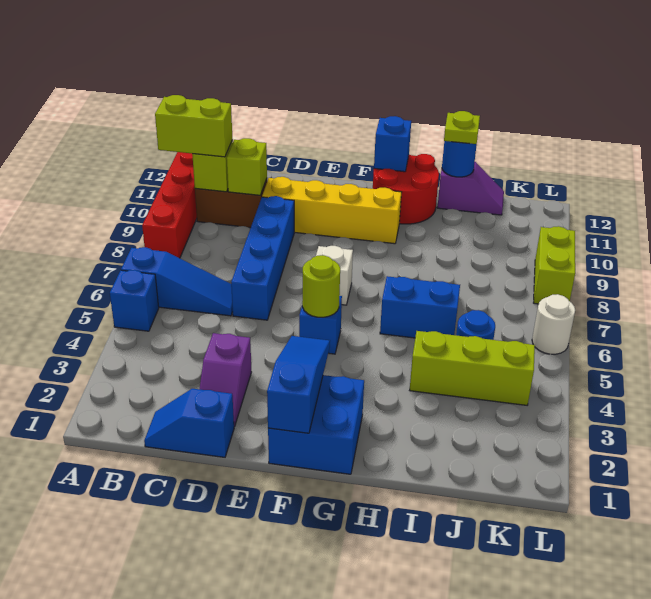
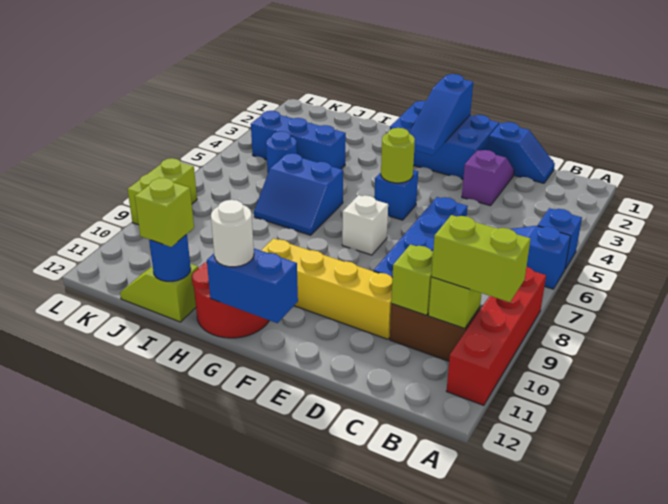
blue 2x2 brick [268,375,364,474] -> blue 2x3 brick [390,101,499,179]
blue 1x1 brick [374,116,411,172] -> blue 1x2 brick [207,249,298,323]
lime 1x3 brick [410,331,535,405] -> blue 1x3 brick [251,111,346,169]
purple 1x2 slope [437,162,504,215] -> lime 1x2 slope [120,263,198,322]
lime 1x1 plate [444,111,480,144] -> lime 1x1 brick [135,178,194,247]
white 1x1 round brick [532,294,575,354] -> white 1x1 round brick moved to [211,200,254,267]

